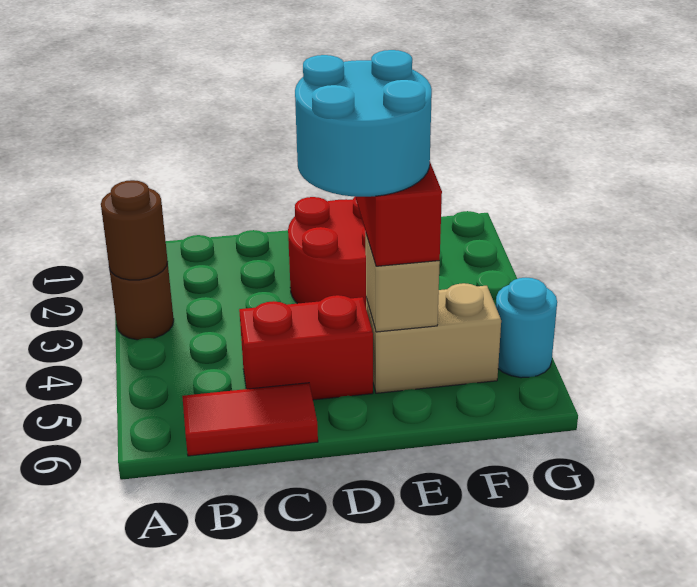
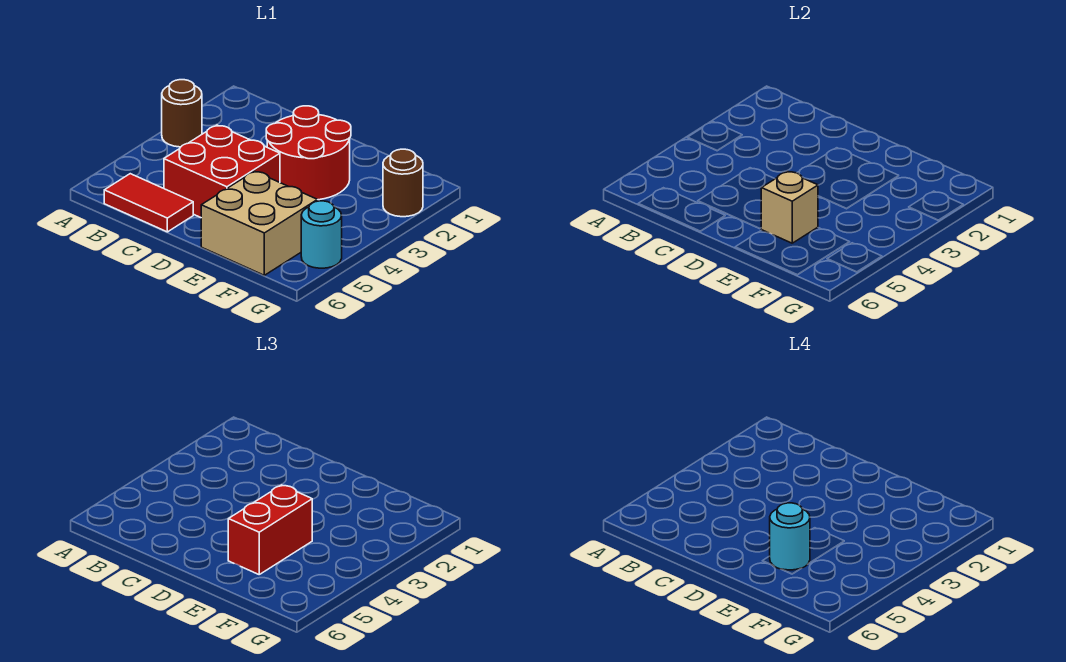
brown 1x1 round brick [101,180,168,280] -> brown 1x1 round brick moved to [383,149,423,217]
red 1x2 brick [239,295,373,400] -> red 2x2 brick [164,125,280,217]
cyan 2x2 round brick [295,50,432,197] -> cyan 1x1 round brick [770,503,810,570]
tan 1x2 brick [366,283,501,393] -> tan 2x2 brick [201,171,317,275]

